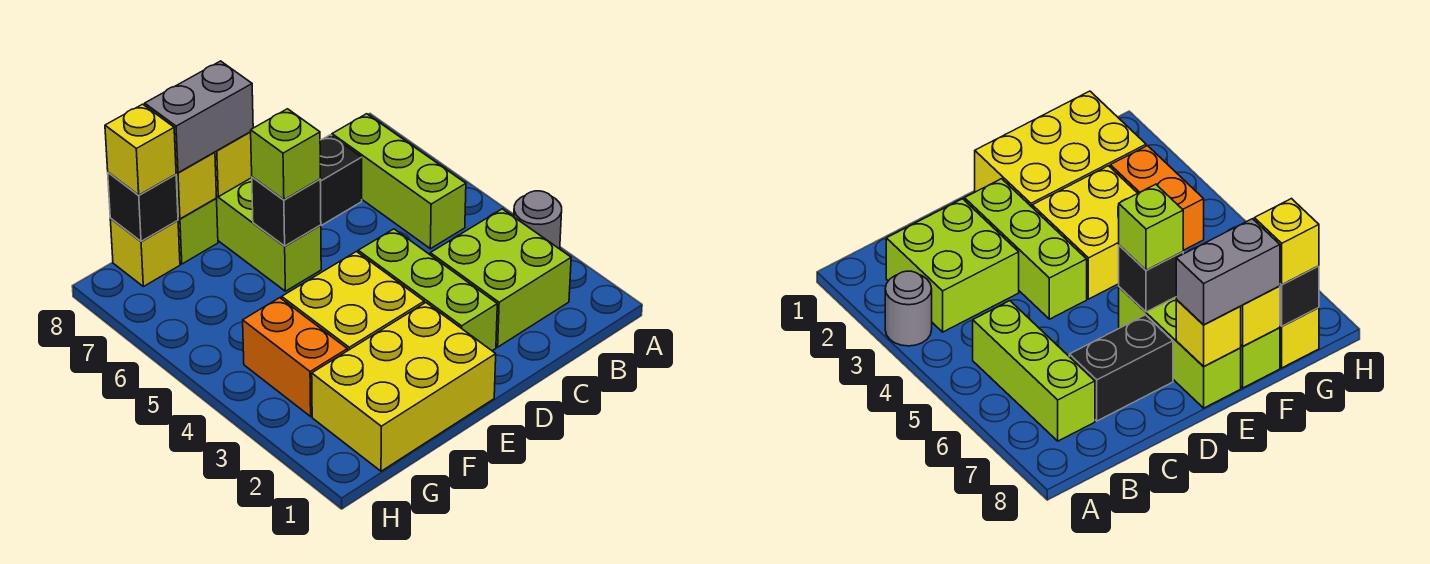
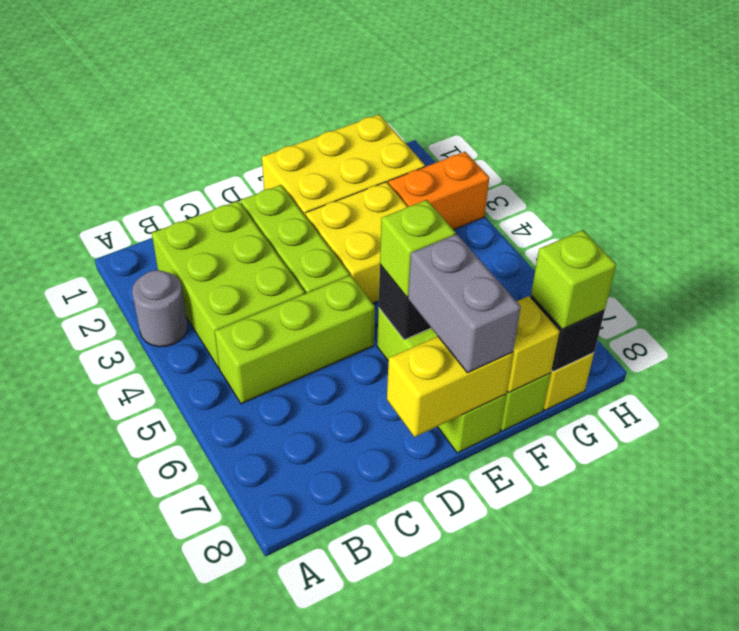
lime 2x2 brick [430,209,571,347] -> lime 2x3 brick [152,201,305,368]
lime 1x3 brick [332,114,466,249] -> lime 1x3 brick turned to [215,275,375,404]
black 1x2 brick [320,135,362,226] -> none
yellow 1x1 brick [215,132,252,197] -> yellow 1x2 brick [387,336,513,437]
grey 1x2 brick [145,61,253,173] -> grey 1x2 brick turned to [408,234,521,373]
orange 1x2 brick [243,298,347,416] -> orange 1x2 brick turned to [388,152,489,230]
yellow 1x1 brick [105,104,176,195] -> lime 1x1 brick [531,230,616,329]

